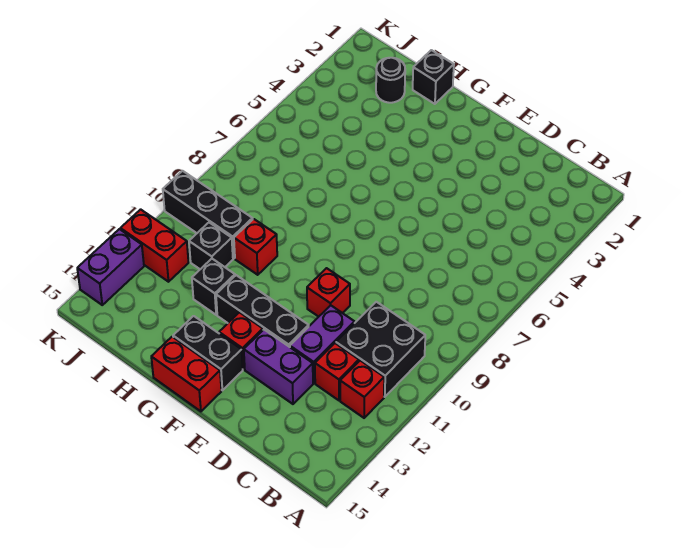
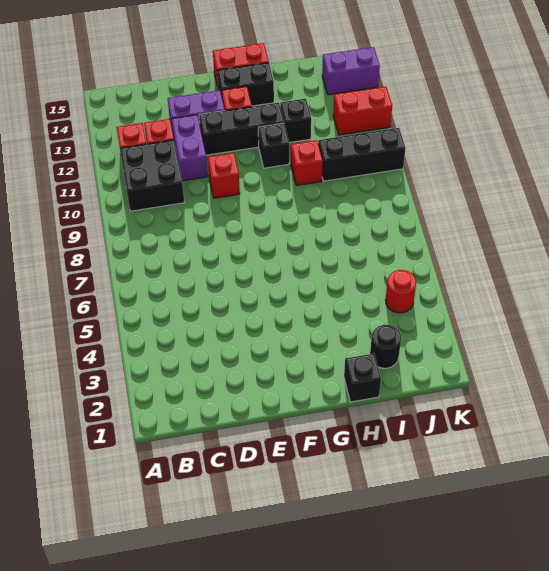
black 1x1 brick [189,222,233,269] -> black 1x1 brick moved to [258,123,289,168]
none -> red 1x1 round brick [385,270,416,313]
purple 1x2 brick [77,229,144,305] -> purple 1x2 brick turned to [322,47,380,95]

